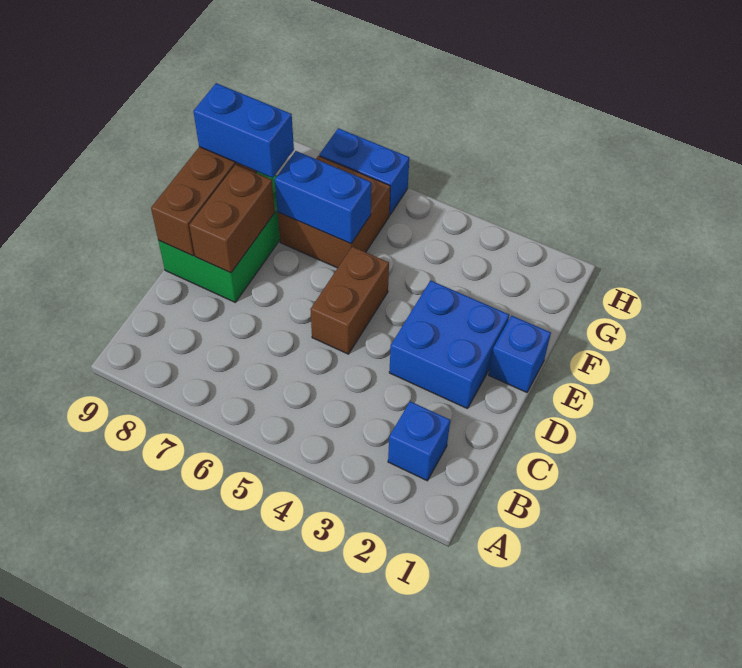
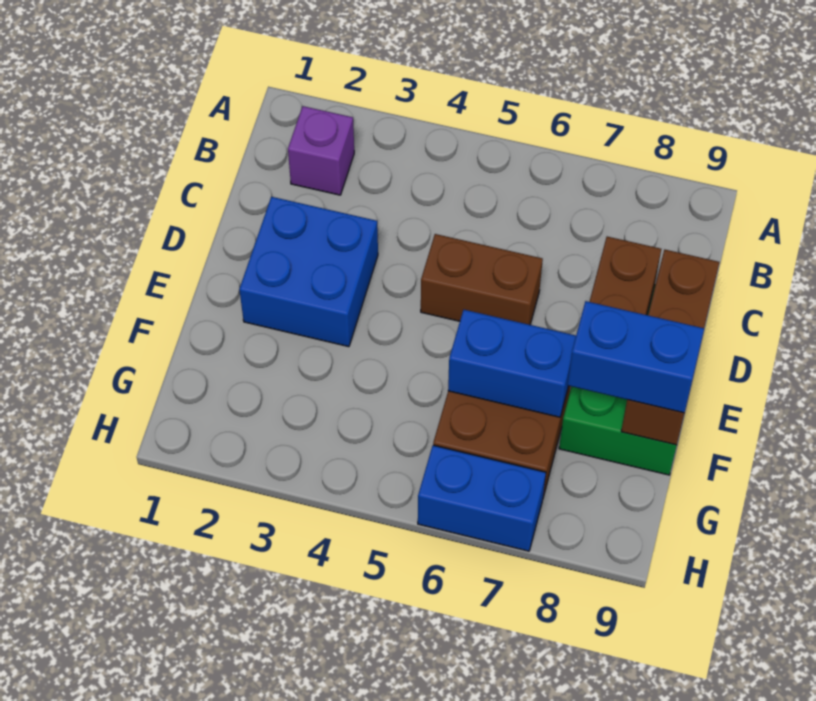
blue 1x1 brick [388,401,450,481] -> purple 1x1 brick [288,106,354,195]
brown 1x2 brick [310,247,389,354] -> brown 1x2 brick turned to [421,234,543,325]
blue 1x1 brick [489,316,551,392] -> none

